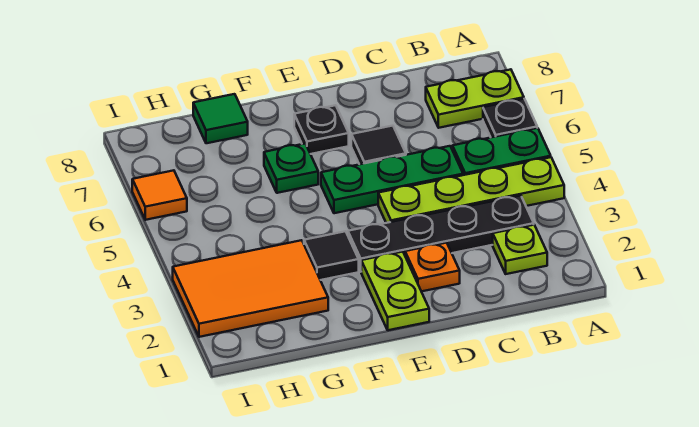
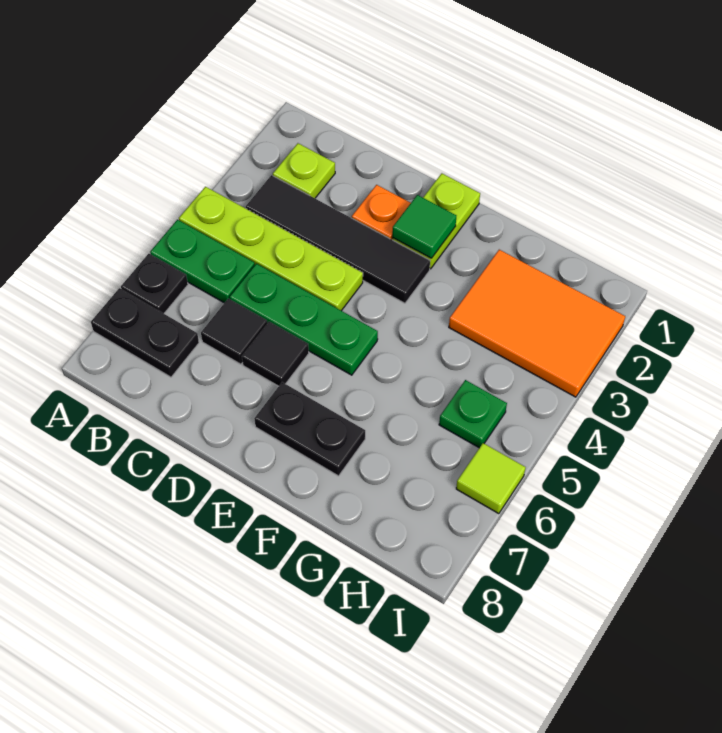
lime 1x2 plate [426,69,524,128] -> black 1x2 plate [91,288,199,377]
black 1x4 plate [348,196,534,271] -> black 1x4 tile [246,175,430,303]
black 1x1 plate [294,105,349,154] -> black 1x2 plate [254,382,365,476]
black 1x1 tile [304,231,359,280] -> black 1x1 tile moved to [201,299,267,364]
green 1x1 plate [264,144,318,193] -> green 1x1 plate moved to [439,380,507,448]
green 1x1 tile [193,94,248,143] -> green 1x1 tile moved to [392,195,456,258]
orange 1x1 tile [132,170,187,220] -> lime 1x1 tile [456,443,526,514]

